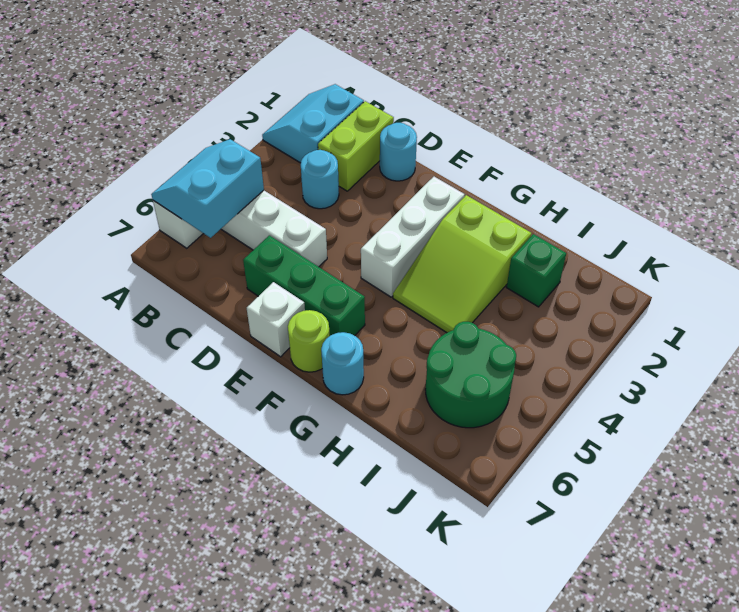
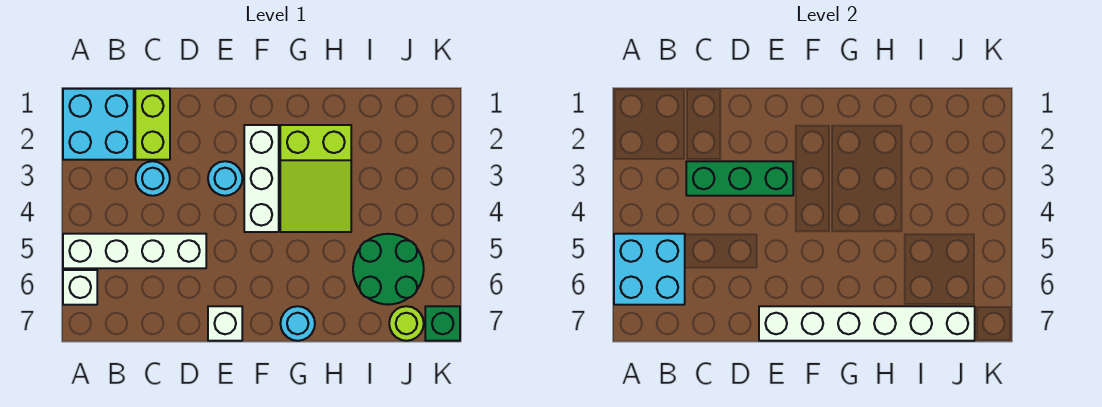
cyan 2x2 slope [262,84,364,163] -> cyan 2x2 brick [63,89,134,160]
cyan 2x2 slope [151,139,264,238] -> cyan 2x2 brick [614,234,685,305]
cyan 1x1 round brick [380,123,417,181] -> cyan 1x1 round brick moved to [208,161,242,196]
green 1x3 brick [243,235,365,336] -> green 1x3 brick moved to [686,161,793,196]
none -> white 1x6 brick [759,306,975,341]
lime 1x1 round brick [288,310,330,372] -> lime 1x1 round brick moved to [389,306,424,341]
green 1x1 brick [506,234,566,307] -> green 1x1 brick moved to [425,306,460,341]

